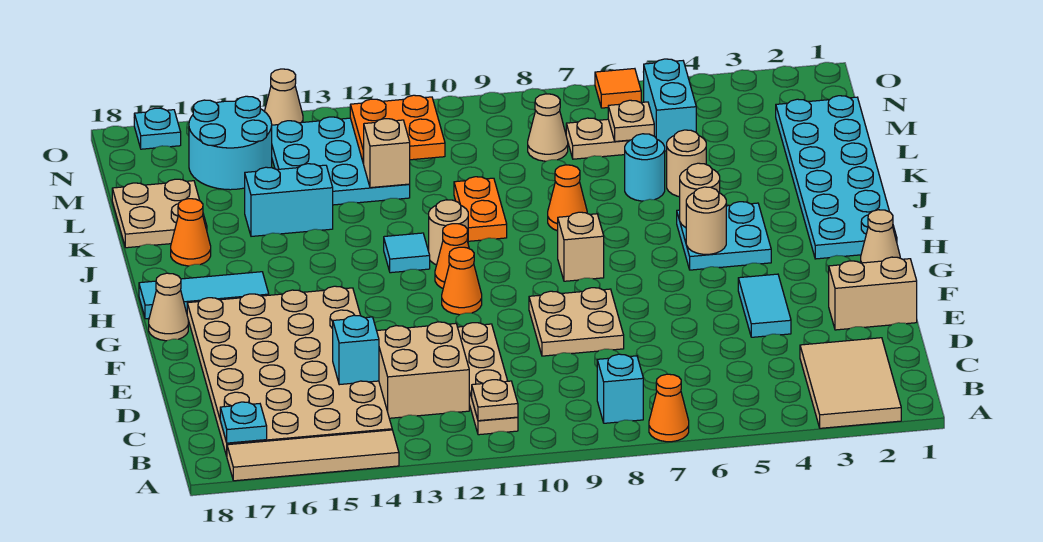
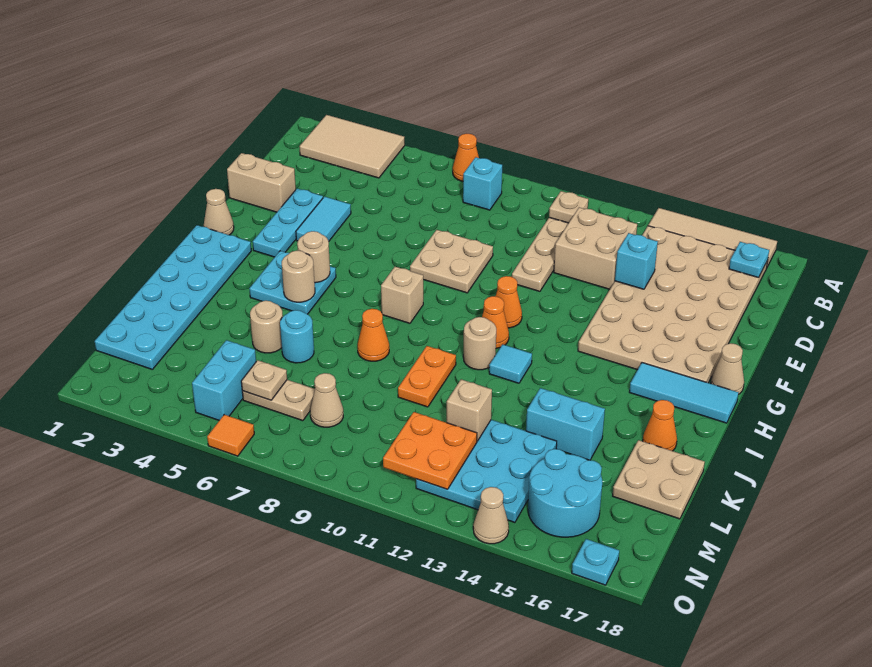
tan 2x3 tile [800,338,901,428] -> tan 2x3 tile turned to [299,115,405,178]
none -> cyan 1x3 plate [253,188,323,257]

